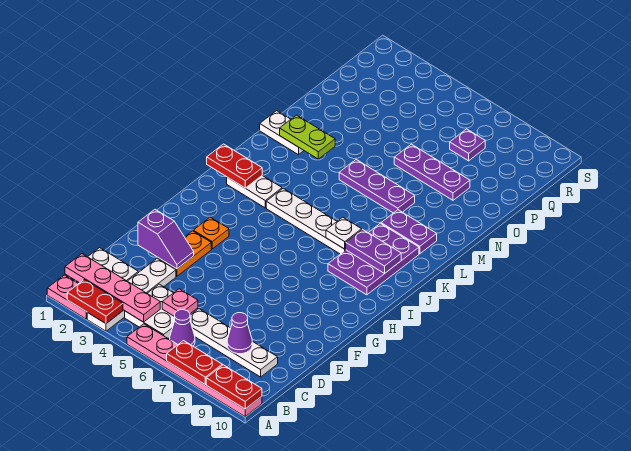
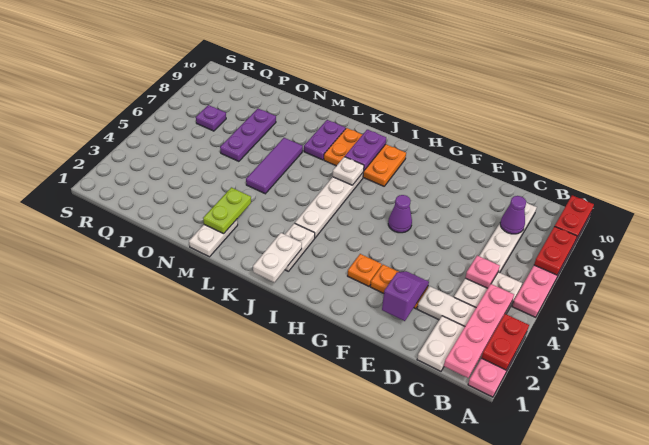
purple 1x1 cone [170,310,195,346] -> purple 1x1 cone moved to [388,195,412,233]
purple 2x3 plate [328,223,419,295] -> orange 2x3 plate [324,128,406,186]
red 1x2 plate [207,144,262,188] -> white 1x2 plate [253,233,302,282]
purple 1x3 plate [339,160,415,213] -> purple 1x3 tile [246,138,303,194]

